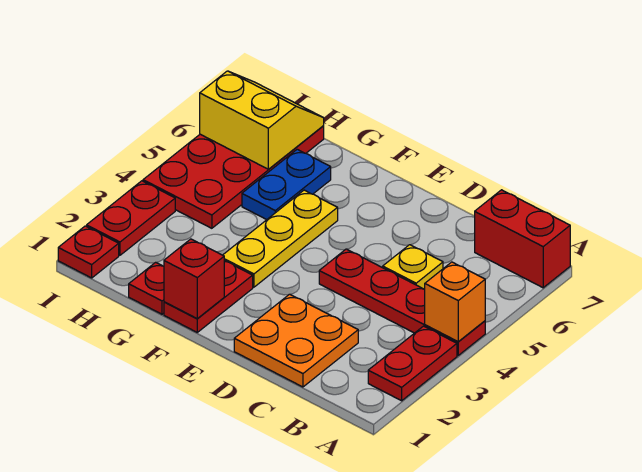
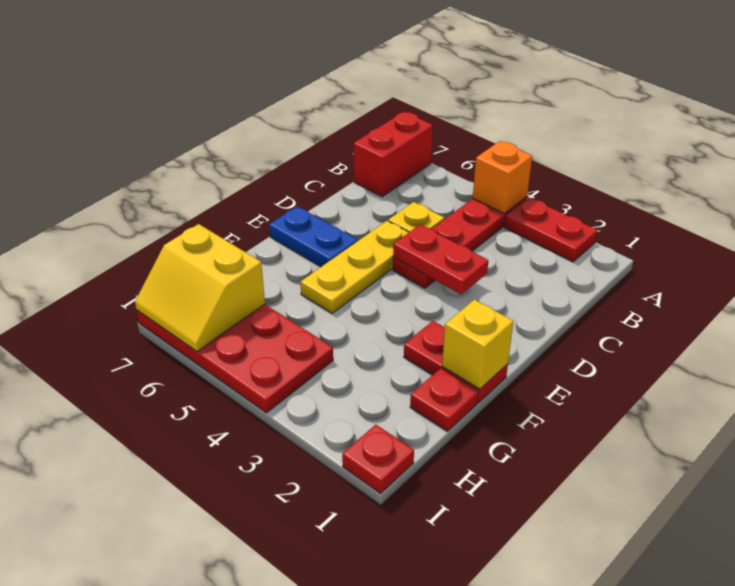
orange 2x2 plate [234,294,358,387] -> none
red 1x1 brick [164,239,224,319] -> yellow 1x1 brick [442,300,513,389]
yellow 1x3 plate [223,190,338,287] -> yellow 1x3 plate turned to [300,221,409,313]
blue 1x2 plate [242,149,331,220] -> blue 1x2 plate moved to [269,206,357,267]
yellow 2x2 slope [200,71,324,169] -> yellow 2x2 slope turned to [135,224,265,351]
red 1x2 plate [87,181,175,255] -> red 1x2 plate moved to [393,224,488,294]

